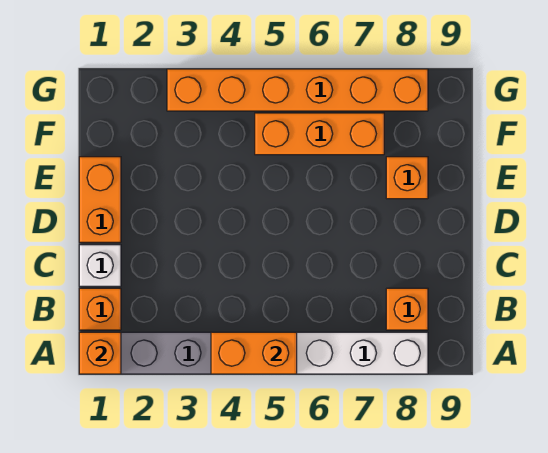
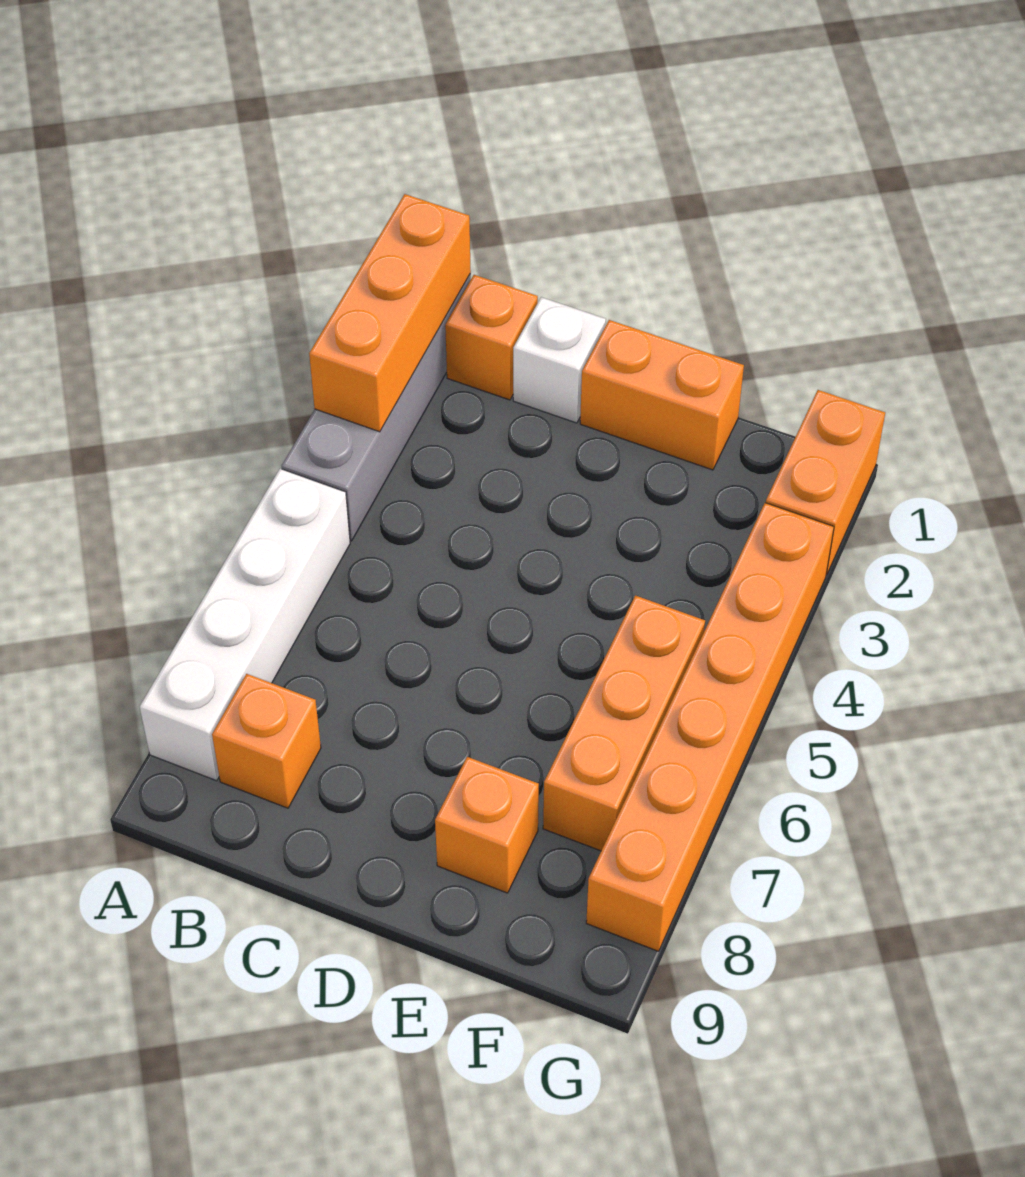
orange 1x1 brick [79,332,121,374] -> orange 1x3 brick [309,194,471,432]
orange 1x2 brick [211,332,297,374] -> orange 1x2 brick moved to [766,390,885,575]

